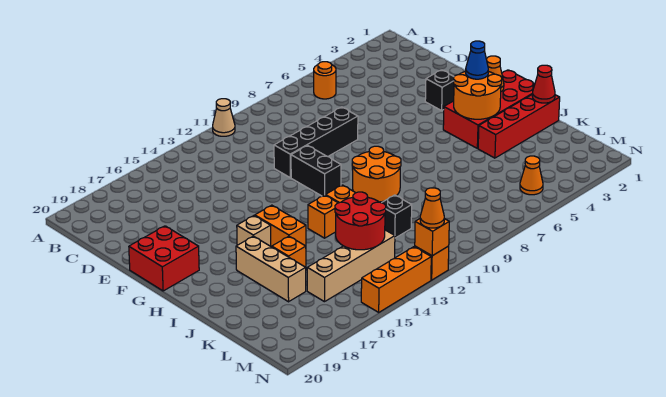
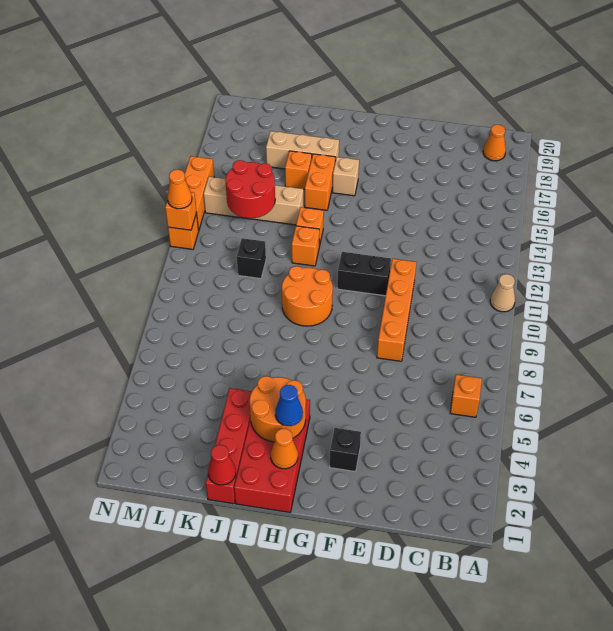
orange 1x1 round brick [314,62,336,99] -> orange 1x1 brick [450,375,482,417]
black 1x4 brick [274,107,358,178] -> orange 1x4 brick [377,259,416,361]
red 2x2 brick [129,226,199,291] -> none
orange 1x2 brick [255,205,306,247] -> orange 1x2 brick turned to [305,154,335,210]
tan 1x4 brick [307,230,395,302] -> tan 1x4 brick turned to [204,177,303,225]
orange 1x1 cone [520,156,543,195] -> orange 1x1 cone moved to [483,125,506,161]

